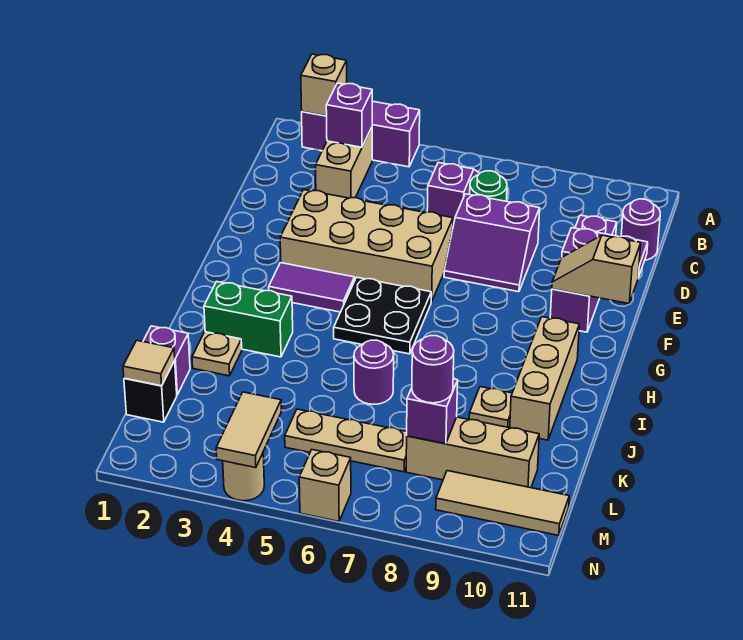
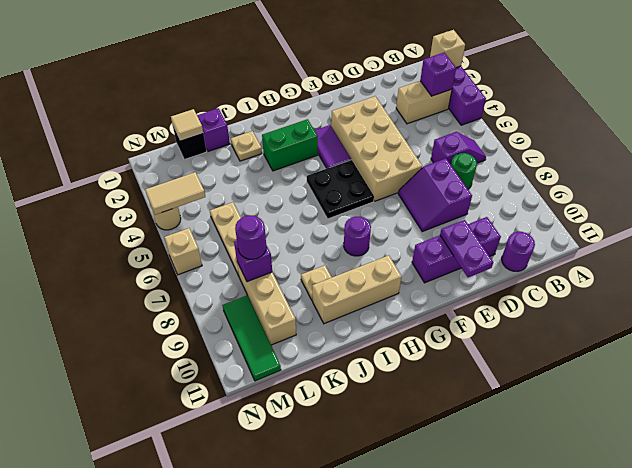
tan 1x2 slope [552,235,641,304] -> none
green 1x2 brick [204,282,293,357] -> green 1x2 brick turned to [262,119,318,171]
purple 1x1 round brick [354,340,394,404] -> purple 1x1 round brick moved to [344,217,371,256]
tan 1x3 tile [436,471,569,535] -> green 1x3 tile [222,295,281,381]

